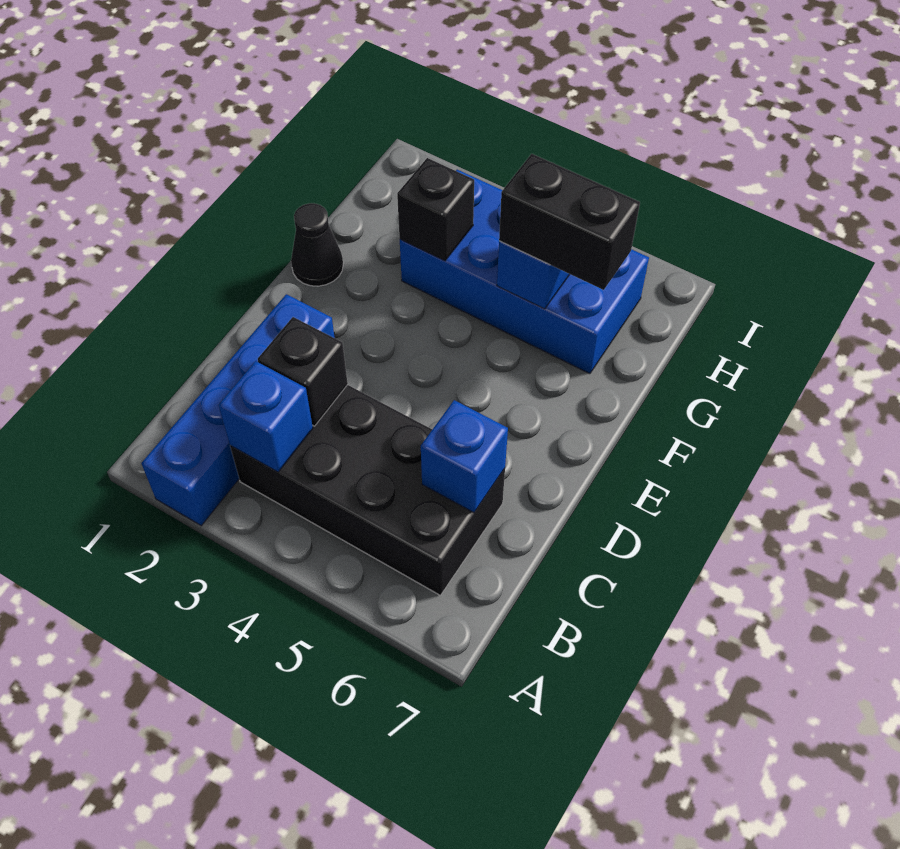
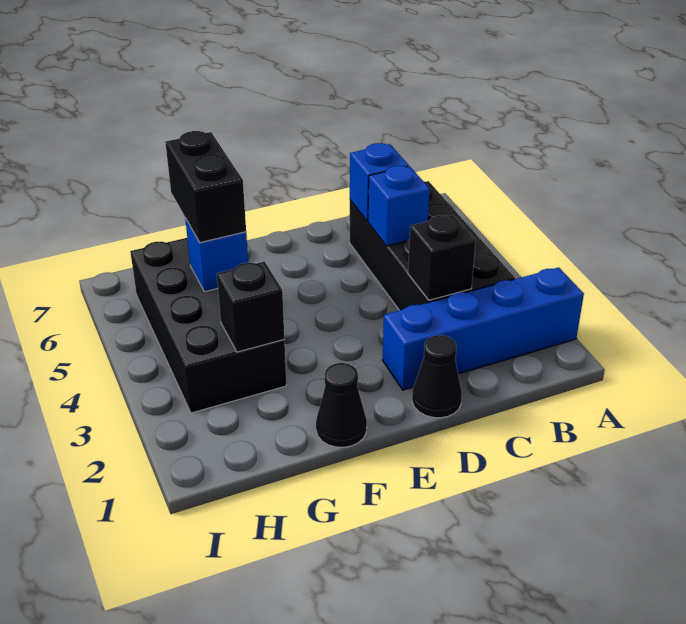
blue 1x1 brick [219,361,313,472] -> blue 1x1 brick moved to [368,166,430,246]
none -> black 1x1 cone [412,335,462,418]
blue 2x4 brick [400,170,649,374] -> black 2x4 brick [130,238,286,413]

